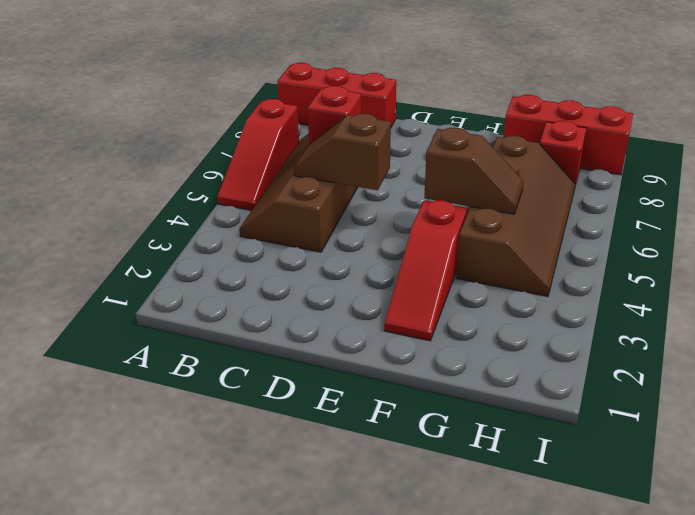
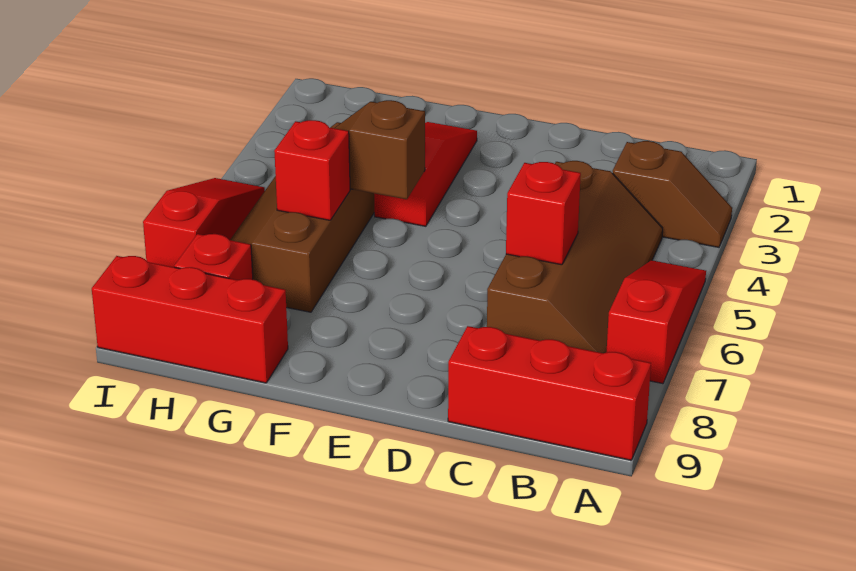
brown 1x2 slope [294,114,391,190] -> brown 1x2 slope moved to [613,141,732,247]
none -> red 1x1 brick [274,120,350,220]
none -> red 1x3 slope [143,178,265,267]

